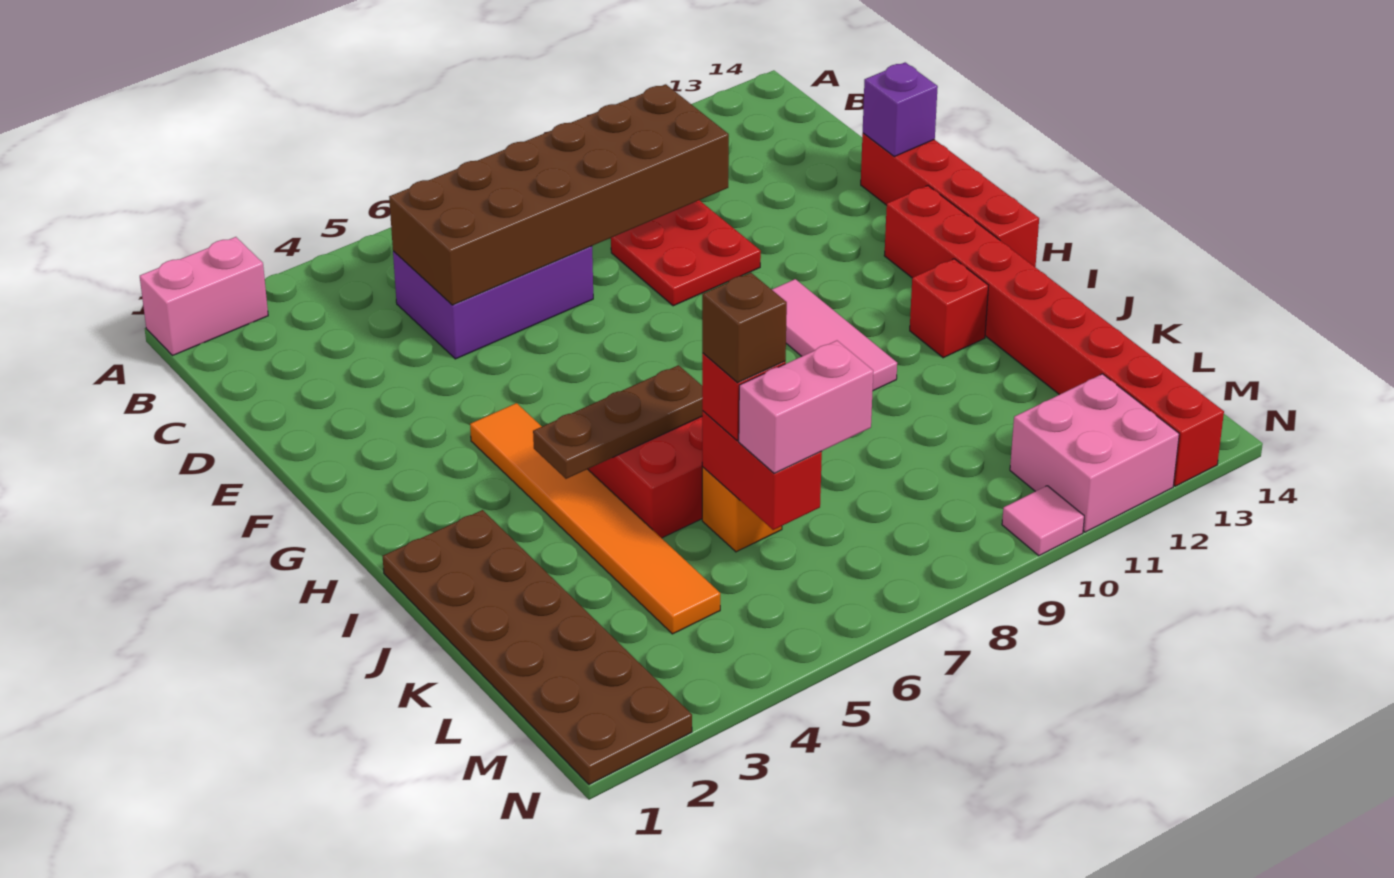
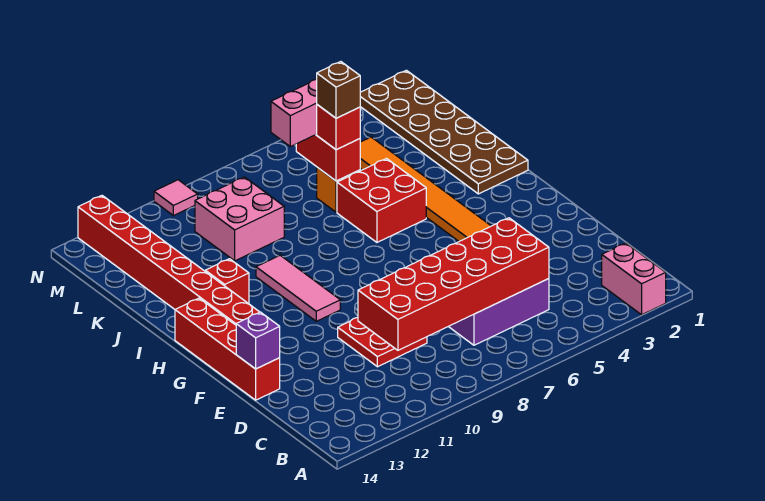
pink 1x2 brick [140,237,268,355] -> pink 1x2 brick turned to [602,243,666,315]
brown 2x6 brick [389,84,729,305] -> red 2x6 brick [358,218,549,350]
brown 1x3 plate [533,365,703,479] -> none
pink 2x2 brick [1010,374,1179,532] -> pink 2x2 brick moved to [195,177,284,261]

